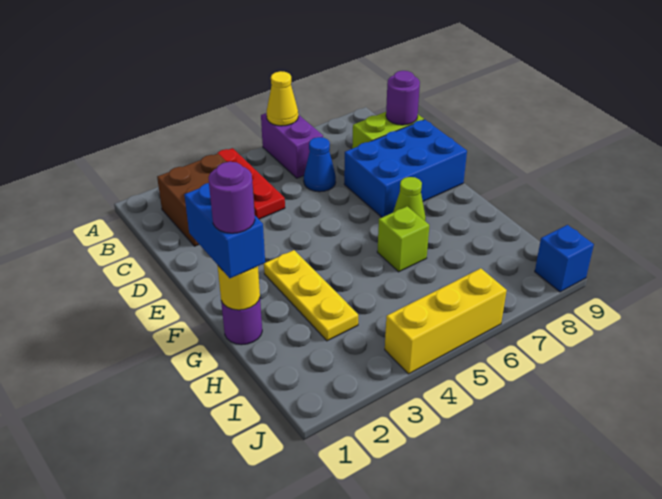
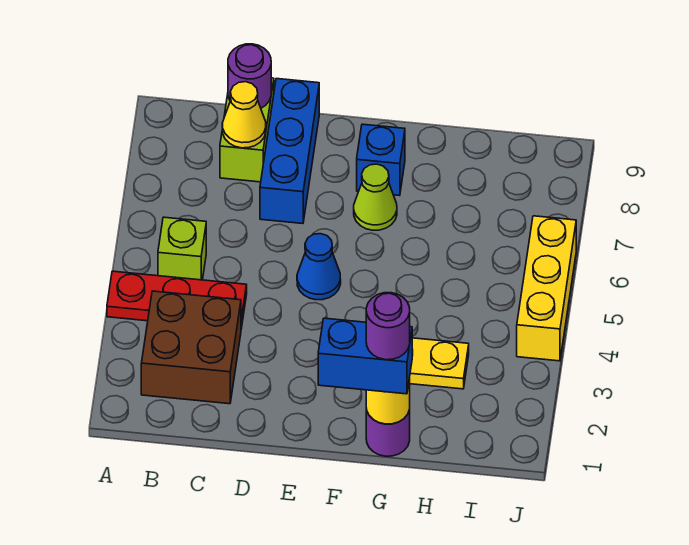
purple 1x2 brick [261,113,323,178] -> none
yellow 1x1 cone [267,71,298,126] -> yellow 1x1 cone moved to [222,82,266,148]
blue 1x1 cone [304,137,336,192] -> blue 1x1 cone moved to [297,234,341,300]
blue 2x3 brick [344,120,467,217] -> blue 1x3 brick [260,79,319,224]
lime 1x1 brick [377,206,429,272] -> lime 1x1 brick moved to [158,217,206,280]
blue 1x1 brick [535,225,594,292] -> blue 1x1 brick moved to [357,124,405,196]

